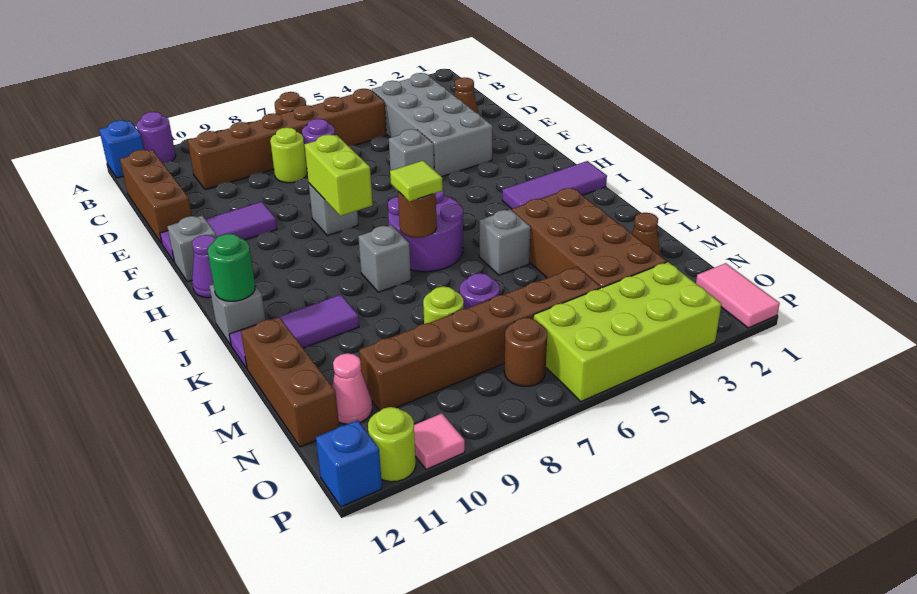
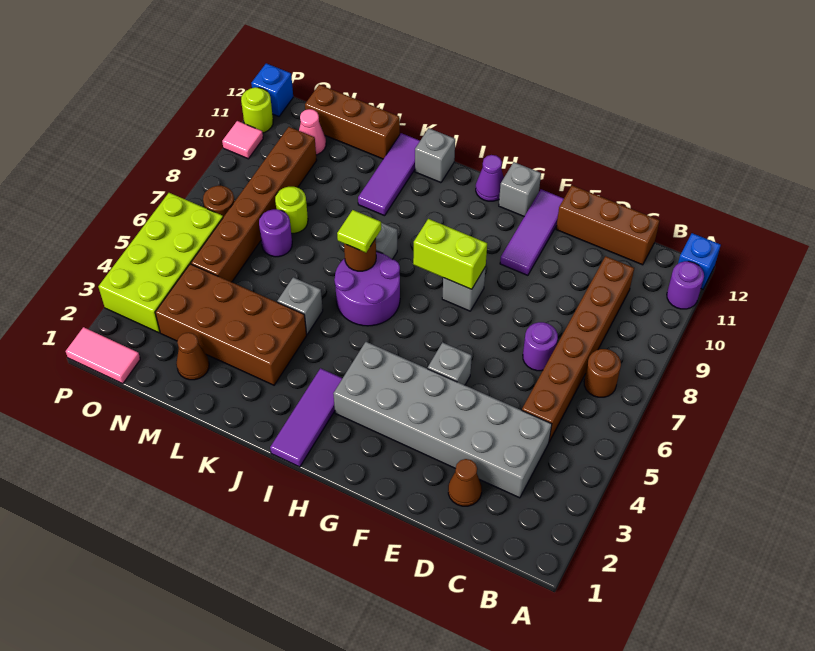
grey 2x4 brick [372,73,493,177] -> grey 2x6 brick [333,342,552,498]
lime 1x1 round brick [270,127,307,183] -> none
green 1x1 round brick [208,234,255,301] -> none

